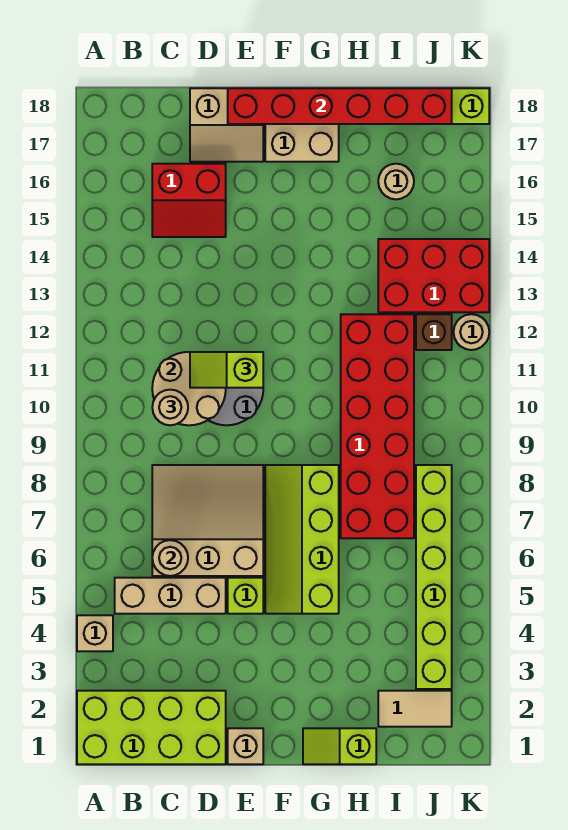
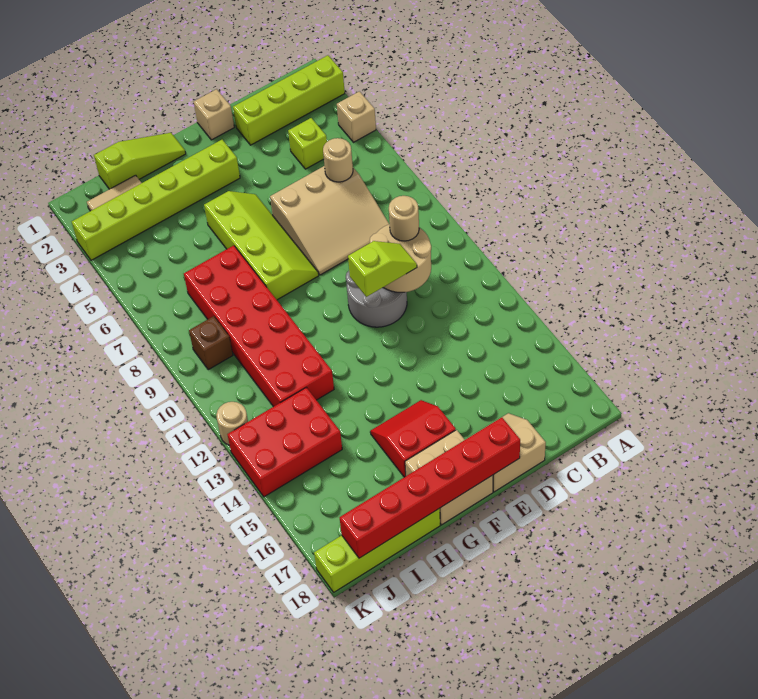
lime 2x4 brick [77,691,226,764] -> lime 1x4 brick [233,55,345,145]
tan 1x3 brick [115,578,226,614] -> none
red 2x2 slope [152,164,226,237] -> red 2x2 slope moved to [370,400,456,477]
lime 1x1 brick [228,578,263,614] -> lime 1x1 brick moved to [288,118,327,169]
lime 1x2 slope [303,728,376,764] -> lime 1x3 slope [94,133,186,189]
tan 1x1 round brick [378,164,414,199] -> none
lime 1x6 brick [416,465,452,689] -> lime 1x6 brick turned to [72,140,240,260]
brown 1x1 brick [416,314,452,350] -> brown 1x1 brick moved to [189,316,233,370]

